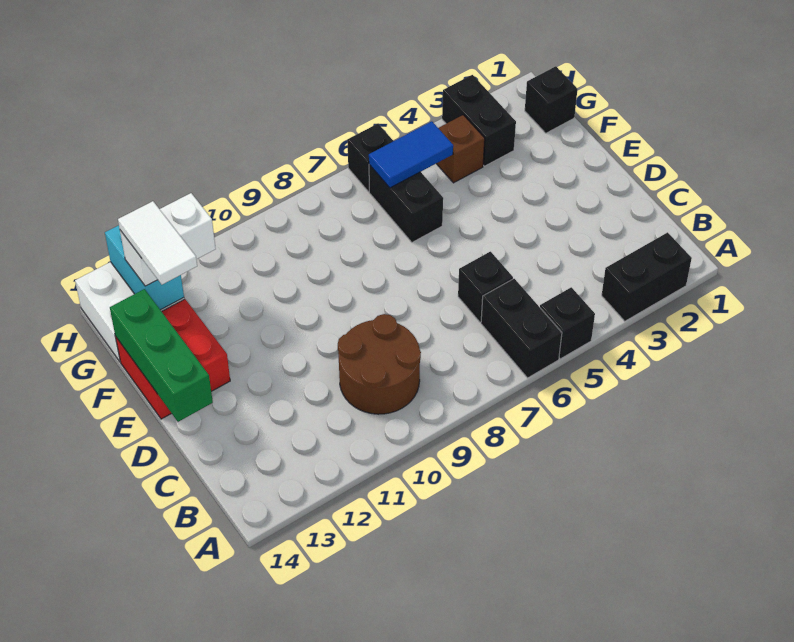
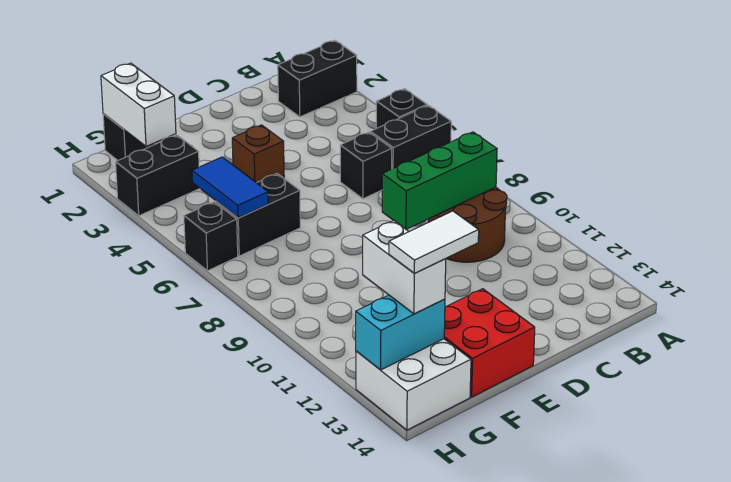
black 1x2 brick [602,232,692,321] -> black 1x2 brick turned to [278,40,357,117]
green 1x3 brick [110,289,213,422] -> green 1x3 brick moved to [382,132,497,229]
none -> white 1x2 brick [101,63,176,146]
brown 1x1 brick [436,115,485,183] -> brown 1x1 brick moved to [232,125,284,183]

